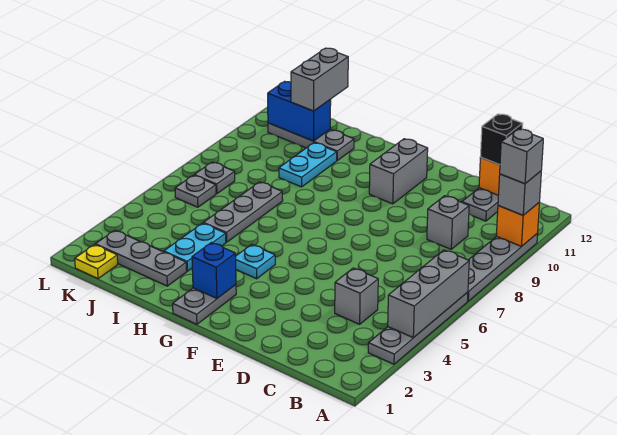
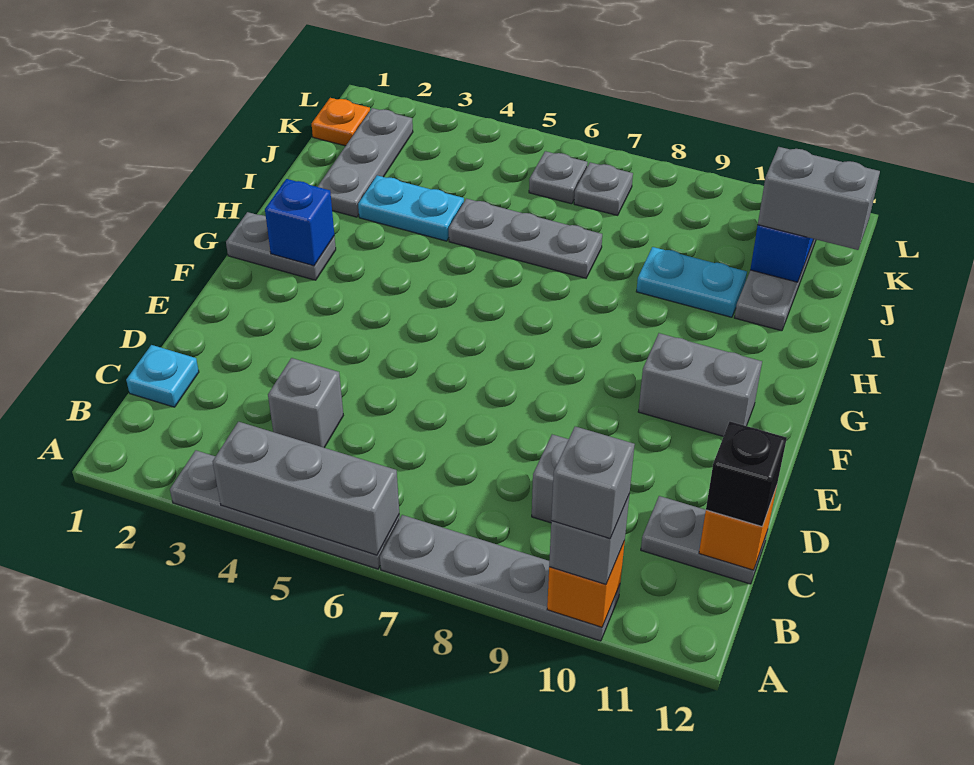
cyan 1x1 plate [236,245,275,279] -> cyan 1x1 plate moved to [126,345,199,407]
yellow 1x1 plate [75,245,118,279] -> orange 1x1 plate [312,98,370,146]

